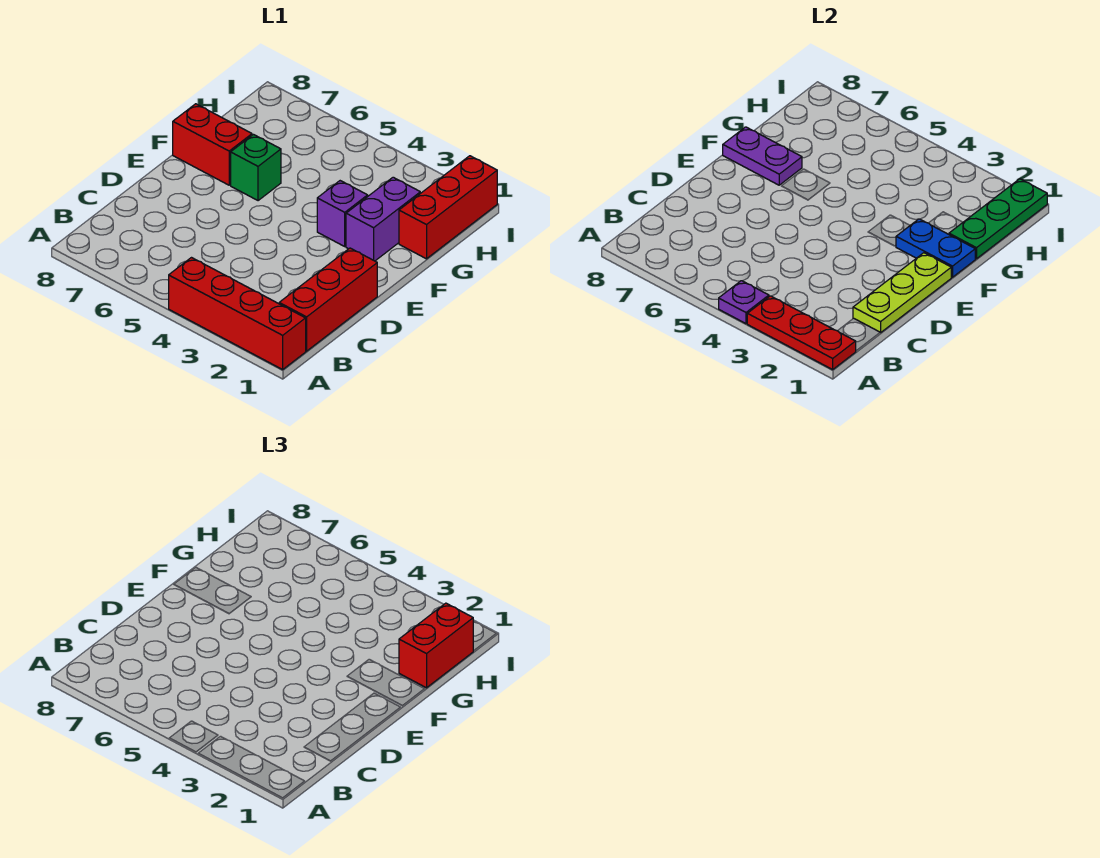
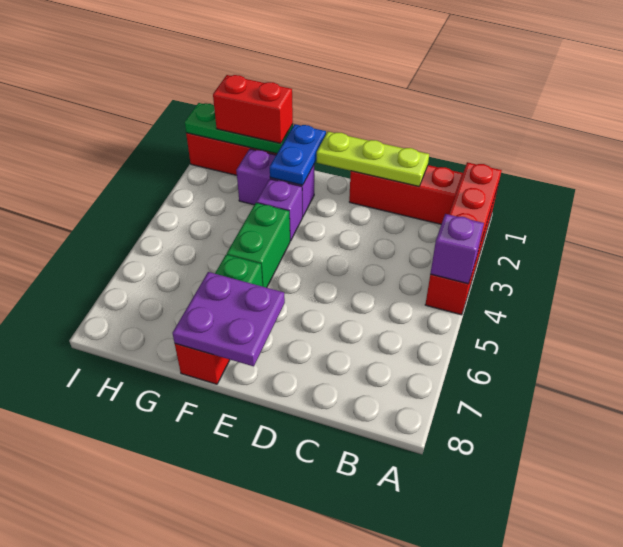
purple 1x1 plate [719,281,769,324] -> purple 1x1 brick [430,214,484,284]
none -> green 1x2 brick [227,203,290,288]
purple 1x2 plate [723,127,802,185] -> purple 2x2 plate [173,272,285,366]

